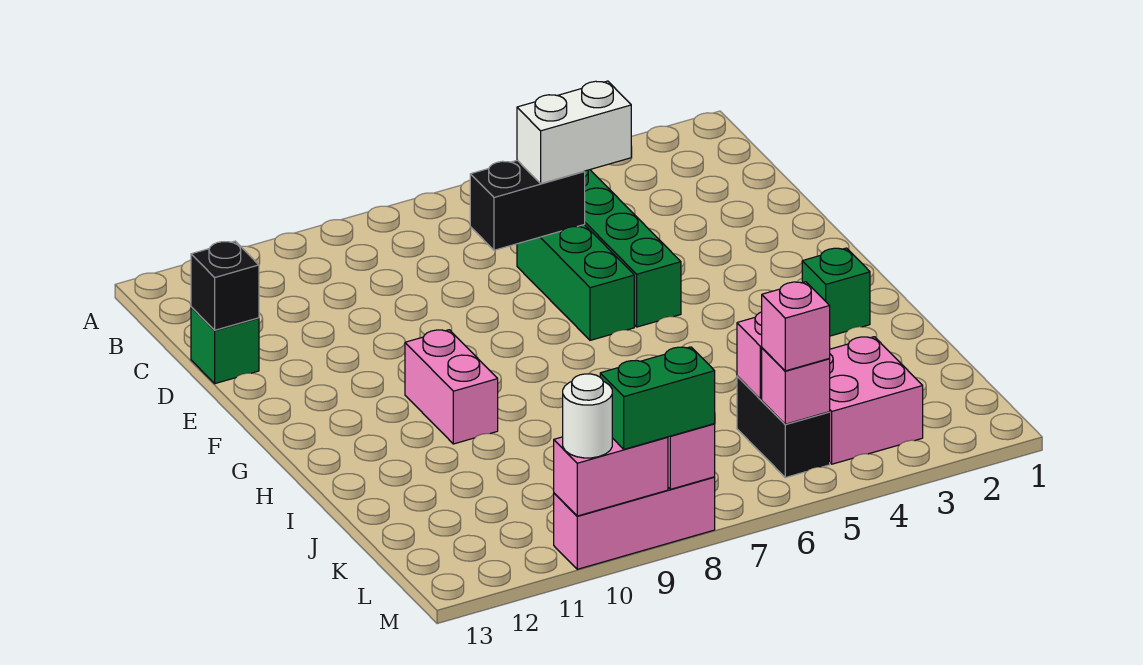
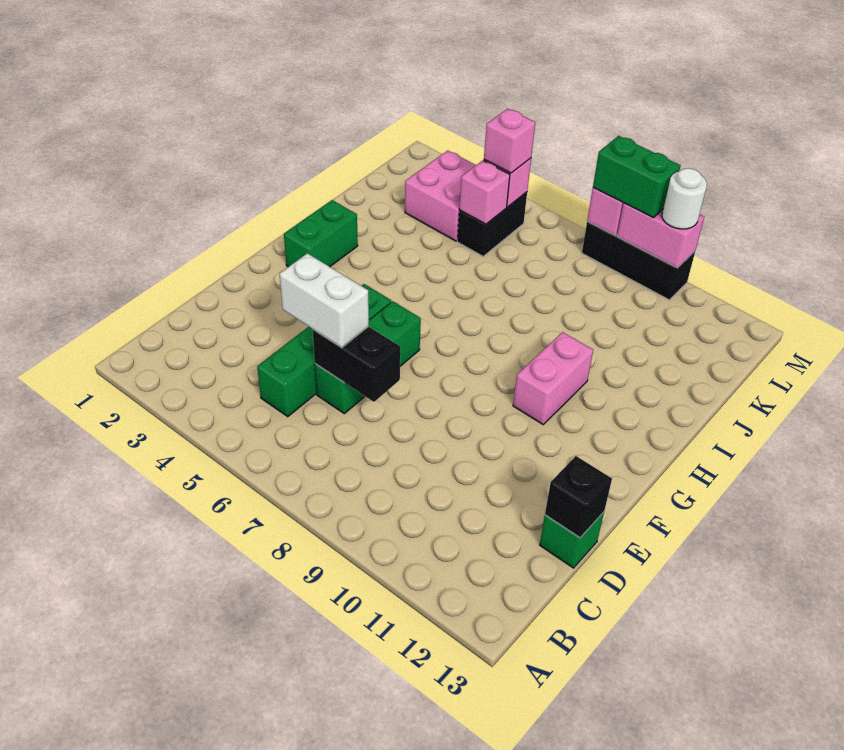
green 1x1 brick [802,248,870,336] -> green 1x2 brick [284,200,358,267]
pink 1x3 brick [554,477,715,569] -> black 1x3 brick [582,221,695,300]

